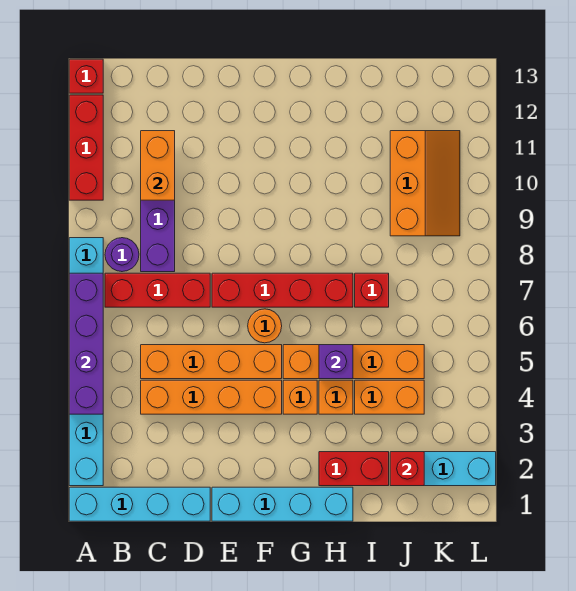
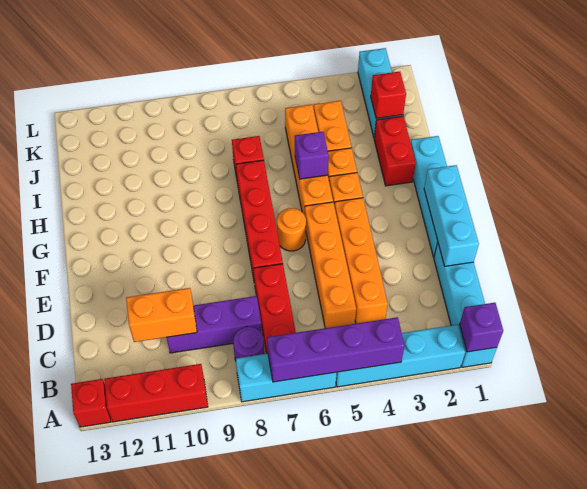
none -> purple 1x1 brick [460,303,503,352]
none -> cyan 1x3 brick [424,165,479,266]
orange 2x3 slope [390,131,460,236] -> none

